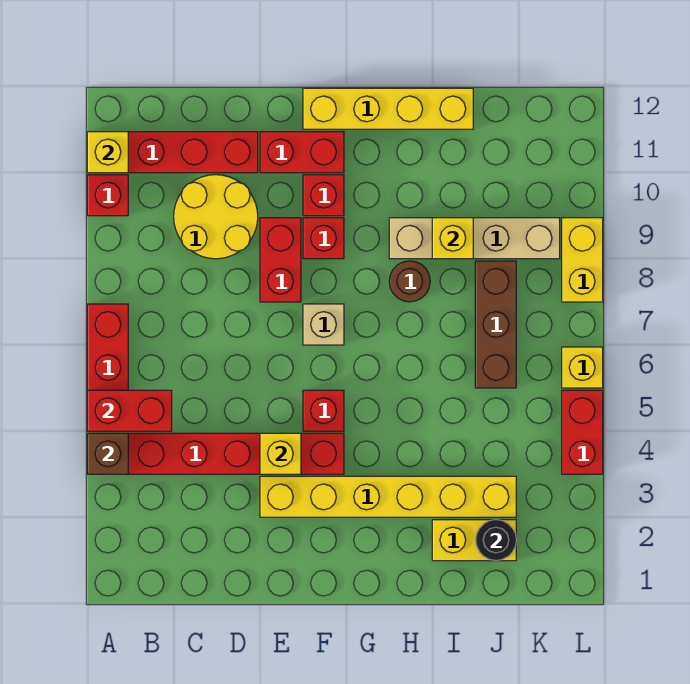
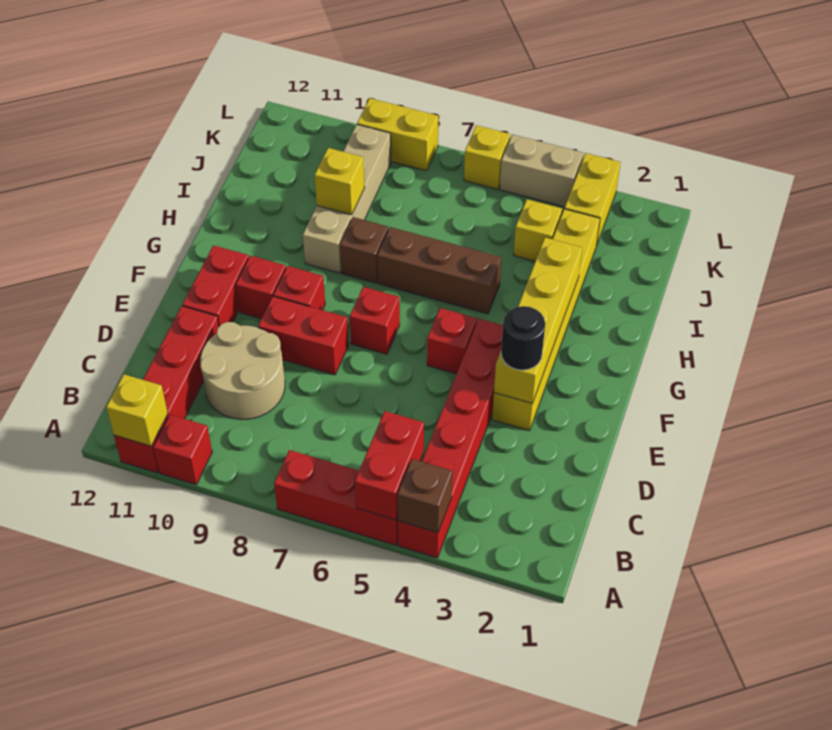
yellow 2x2 round brick [174,175,258,259] -> tan 2x2 round brick [200,322,285,420]
yellow 1x1 brick [260,433,301,474] -> yellow 1x1 brick moved to [514,199,562,261]
tan 1x1 brick [303,304,344,345] -> red 1x1 brick [350,287,400,354]
yellow 1x4 brick [303,88,473,129] -> yellow 1x4 brick moved to [494,238,582,403]
brown 1x1 round brick [389,261,430,302] -> brown 1x1 brick [340,217,388,283]
yellow 1x2 brick [432,520,516,561] -> yellow 1x2 brick moved to [565,153,621,246]
black 1x1 round brick [476,520,516,561] -> black 1x1 round brick moved to [501,306,545,370]
brown 1x3 brick [475,261,516,388] -> brown 1x3 brick moved to [377,227,501,314]
red 1x2 brick [562,390,603,474] -> tan 1x2 brick [500,134,584,207]

